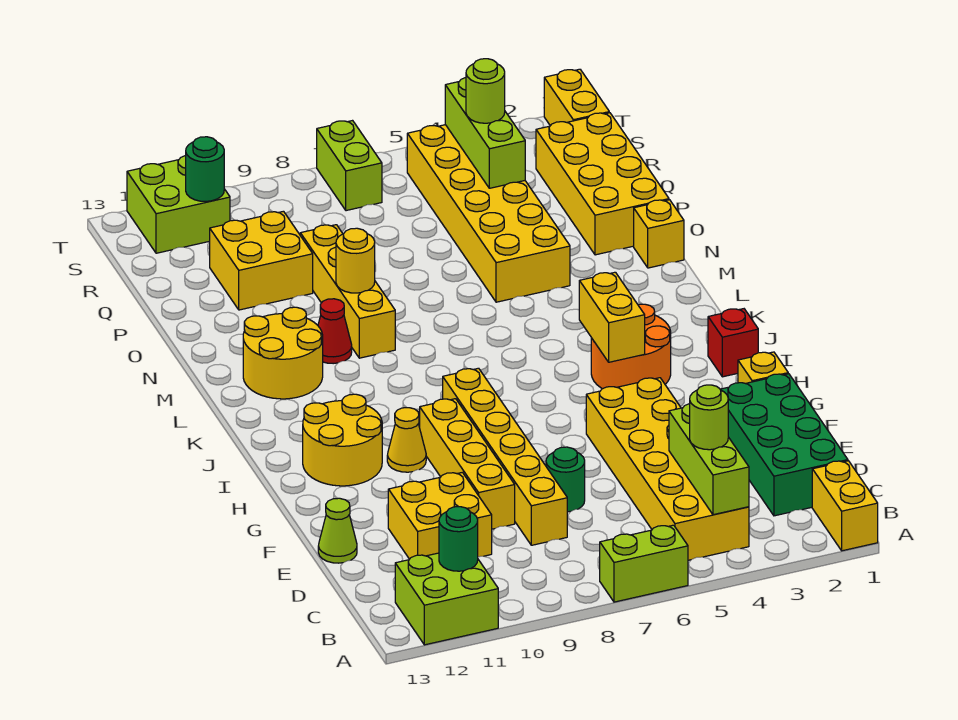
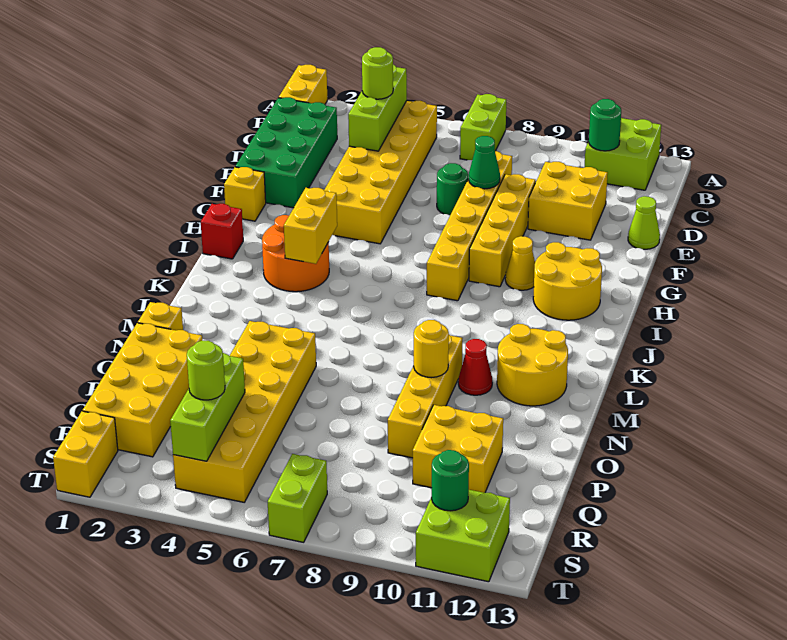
lime 1x2 brick [600,525,688,602] -> lime 1x2 brick turned to [460,94,506,160]
none -> green 1x1 cone [468,136,500,189]

